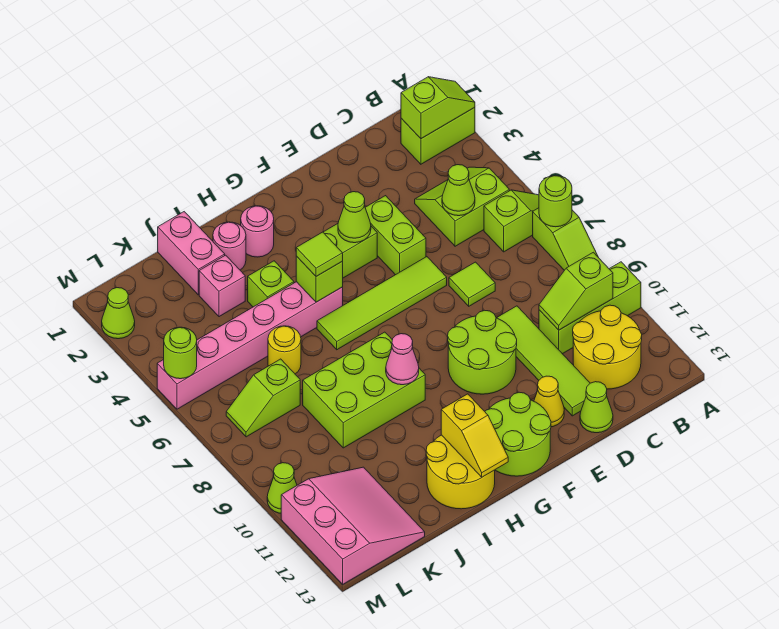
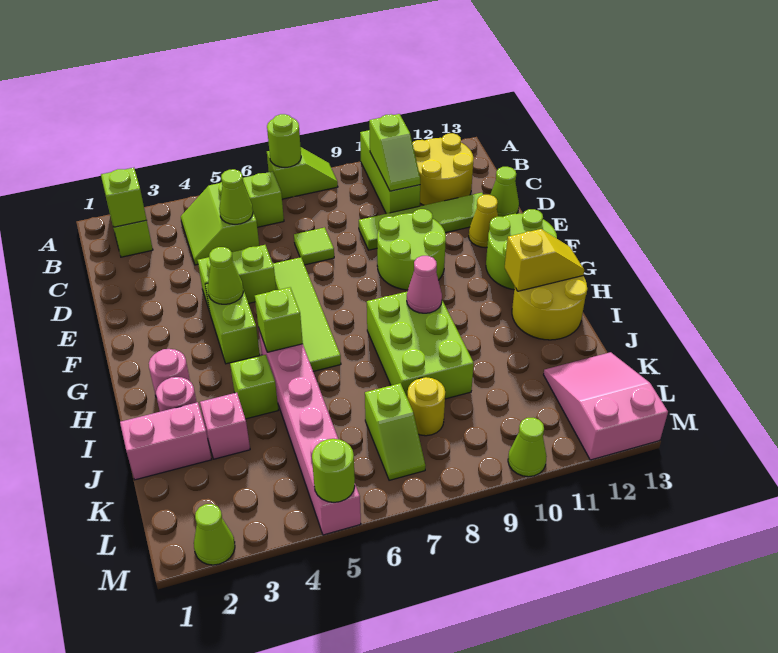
lime 1x1 tile [296,232,343,277] -> none
yellow 1x1 round brick [268,326,301,374] -> yellow 1x1 round brick moved to [407,377,445,436]
pink 3x3 slope [281,467,425,584] -> pink 2x3 slope [544,352,668,460]

